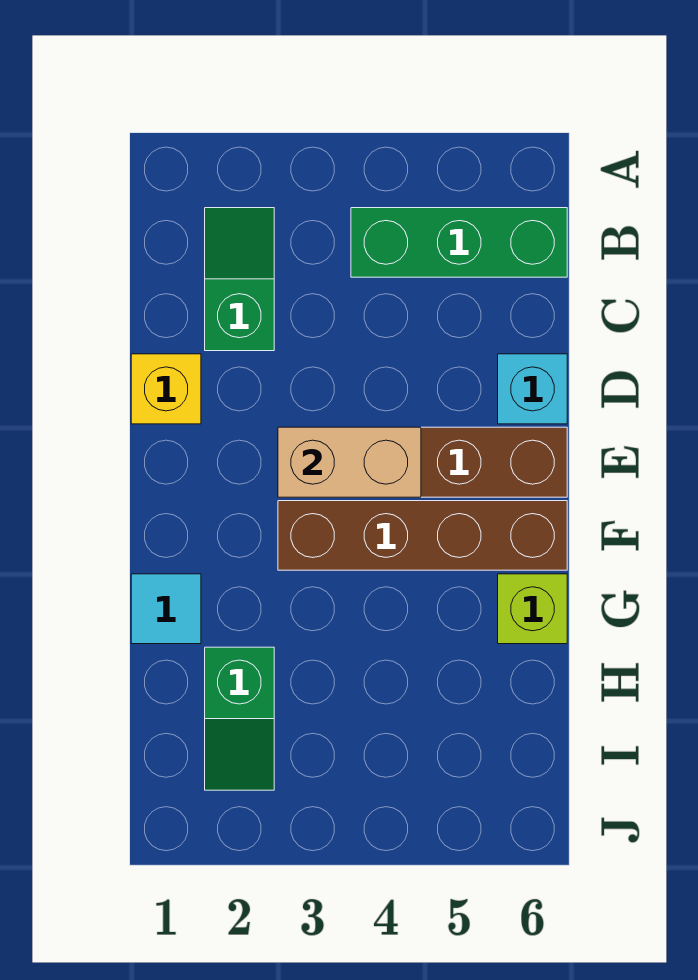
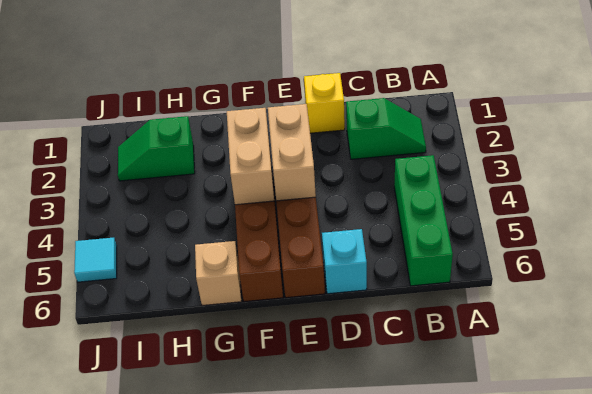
none -> tan 1x2 brick [227,108,274,205]
cyan 1x1 tile [131,574,201,644] -> cyan 1x1 tile moved to [74,238,117,282]
lime 1x1 brick [498,574,567,644] -> tan 1x1 brick [195,241,242,306]

